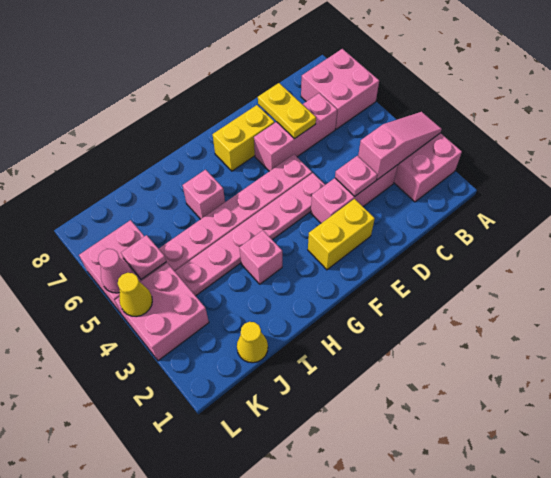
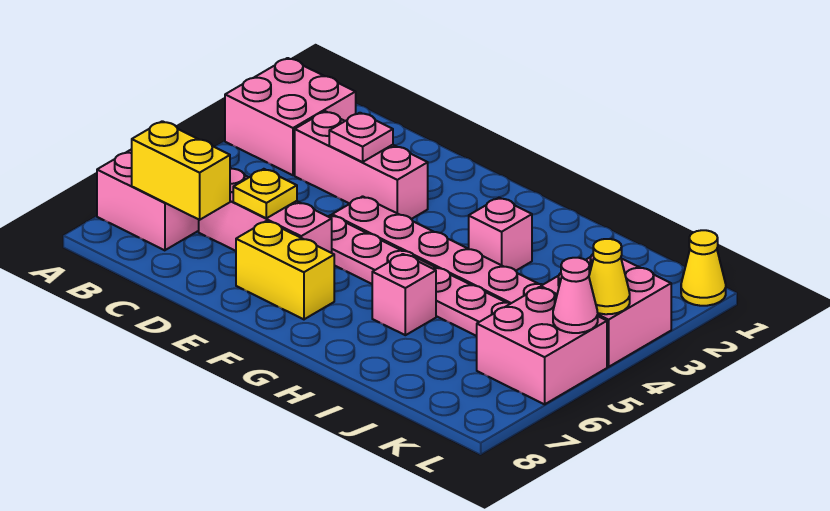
pink 1x3 slope [358,112,442,180] -> none
yellow 1x2 plate [258,83,316,139] -> yellow 1x1 plate [233,169,297,218]
yellow 1x2 brick [308,199,375,270] -> yellow 1x2 brick moved to [132,121,230,220]
yellow 1x1 cone [237,322,268,363] -> yellow 1x1 cone moved to [681,230,726,306]
pink 1x1 plate [121,235,166,279] -> none

